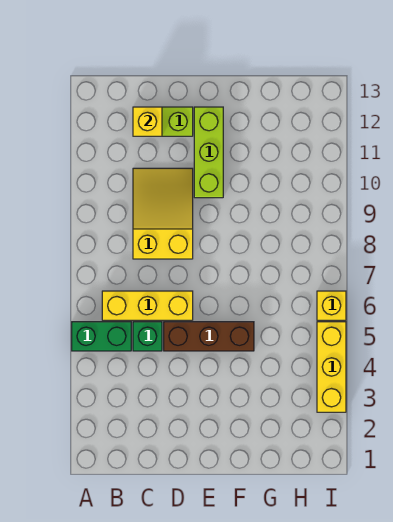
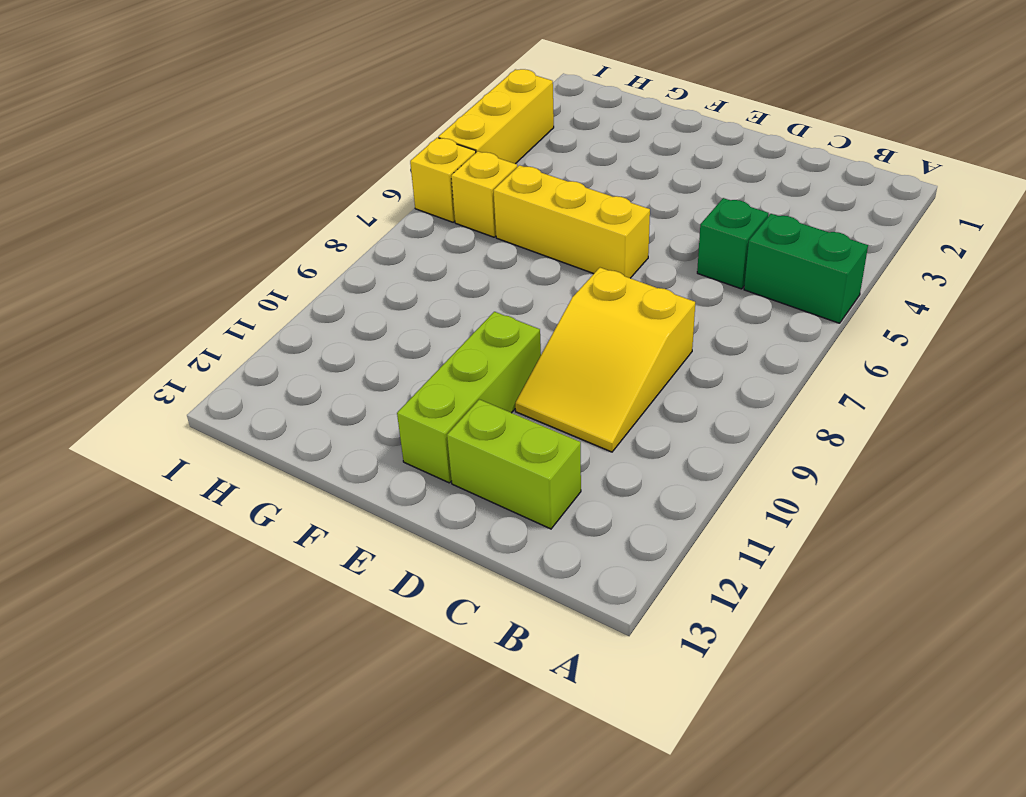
yellow 1x3 brick [102,291,193,320] -> yellow 1x3 brick moved to [493,165,650,278]
yellow 1x1 brick [133,107,162,136] -> yellow 1x1 brick moved to [451,151,517,237]
brown 1x3 brick [164,322,254,351] -> none

